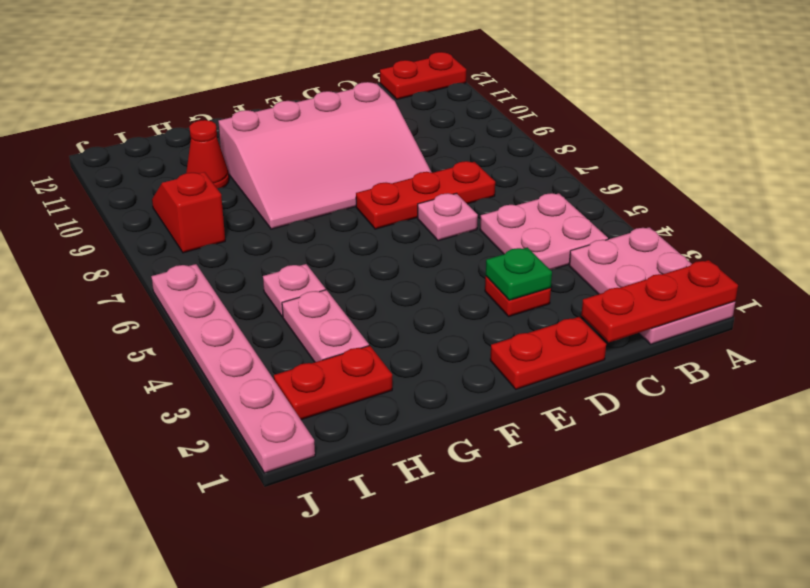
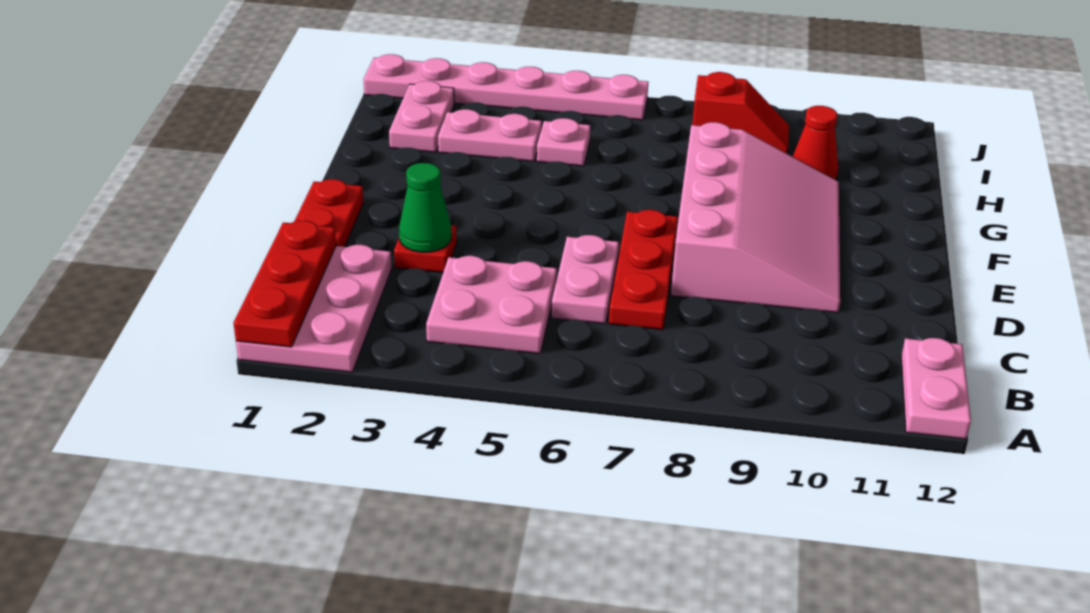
pink 2x3 plate [569,227,735,344] -> pink 2x3 plate turned to [236,245,392,372]
red 1x2 plate [380,52,466,99] -> pink 1x2 plate [901,338,971,439]
green 1x1 plate [486,247,552,300] -> green 1x1 cone [399,163,452,252]
pink 1x1 plate [418,193,478,241] -> pink 1x2 plate [551,235,619,324]
pink 3x4 slope [218,82,432,229] -> pink 3x4 slope turned to [671,122,840,313]
red 1x2 plate [274,346,392,420] -> pink 1x2 plate [389,81,454,152]

